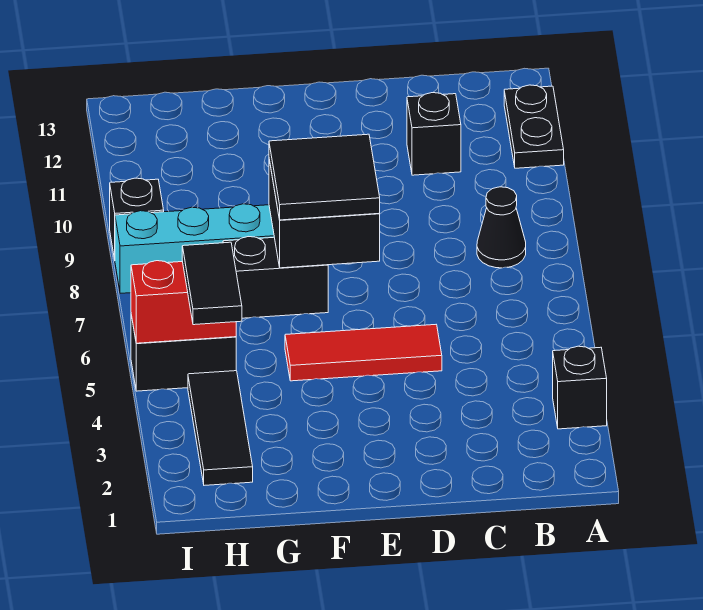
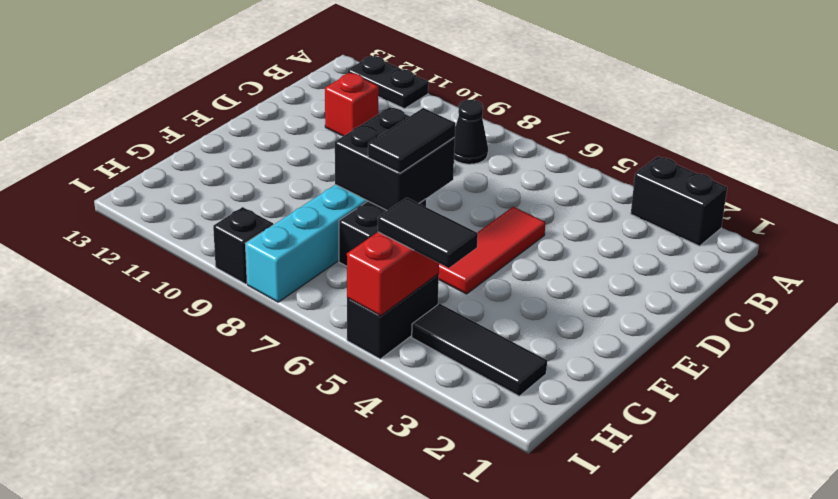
black 1x1 brick [553,346,607,429] -> black 1x2 brick [631,156,727,246]
black 1x1 brick [407,93,461,175] -> red 1x1 brick [325,73,379,136]
black 2x2 tile [269,134,380,220] -> black 1x2 tile [368,108,455,173]

